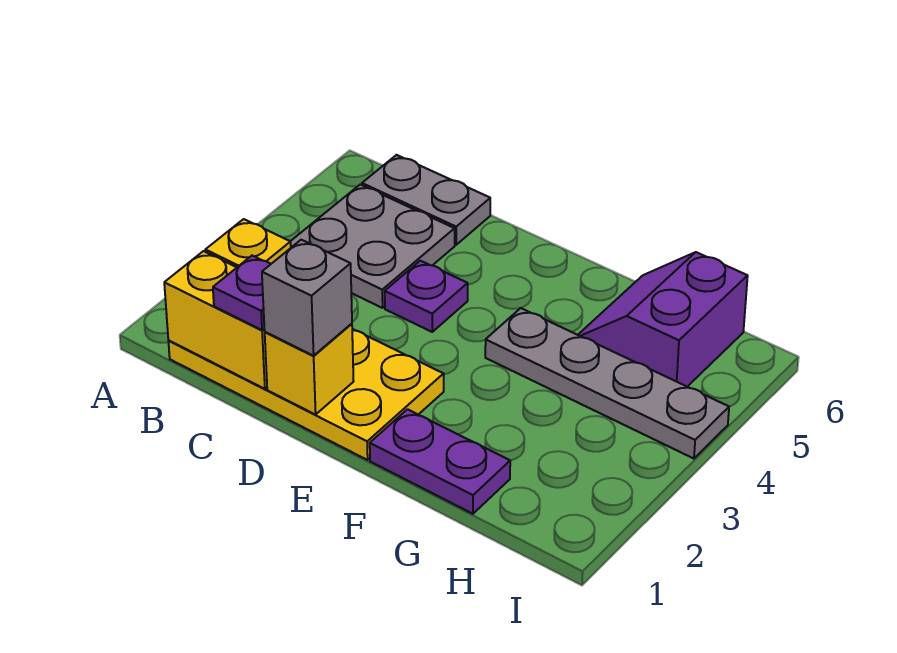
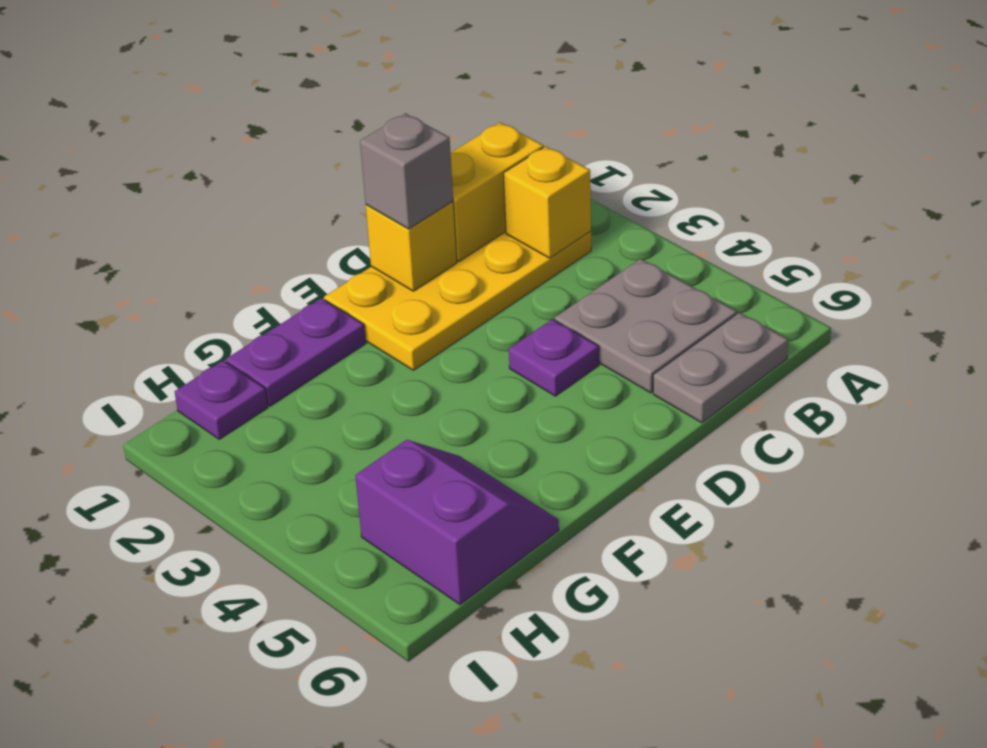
purple 1x1 plate [213,256,271,330] -> purple 1x1 plate moved to [175,361,268,439]
grey 1x4 plate [485,308,729,459] -> none

